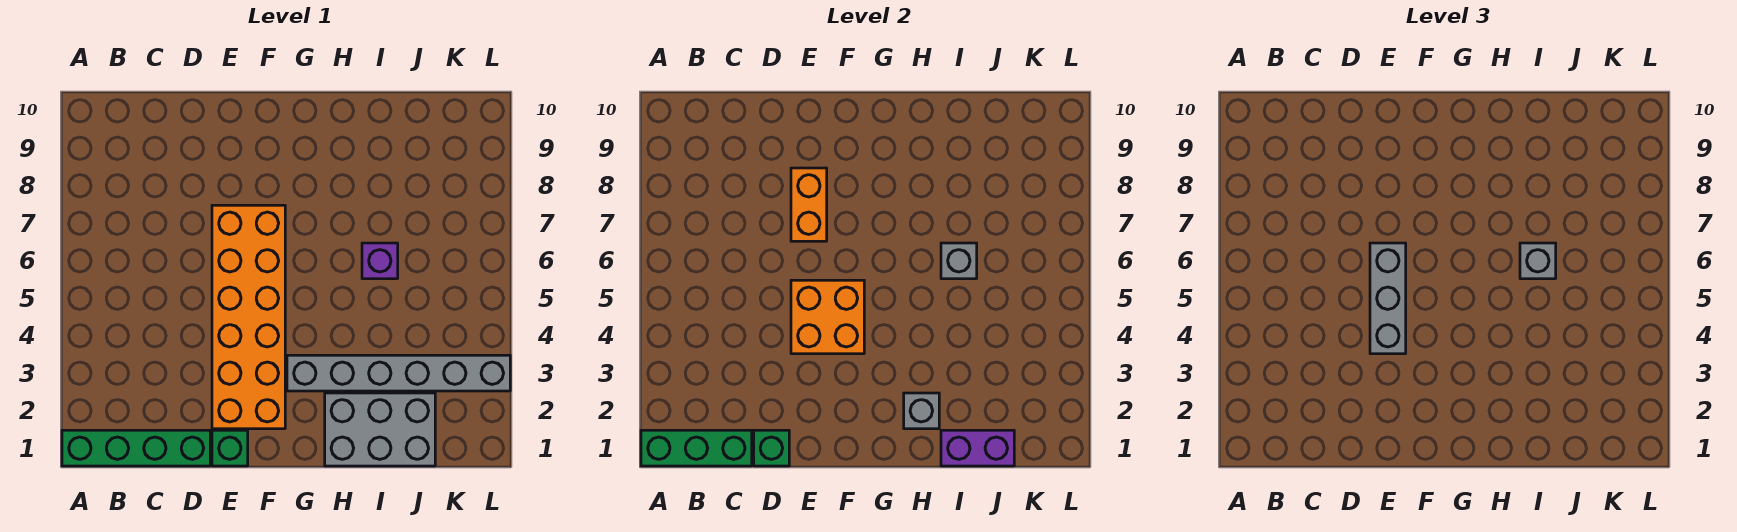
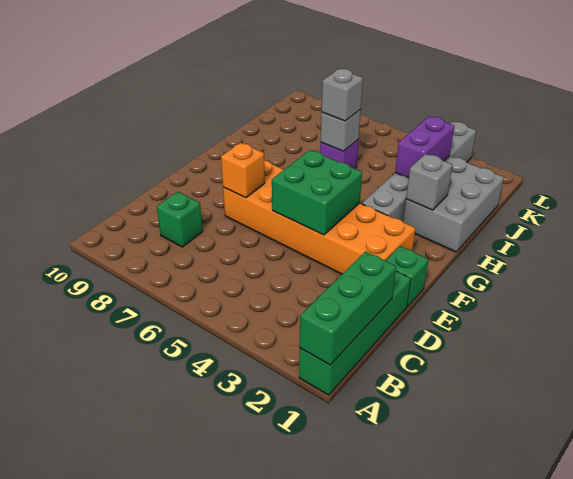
green 1x1 brick [754,430,789,466] -> green 1x1 brick moved to [157,192,203,247]
orange 2x2 brick [791,280,864,354] -> green 2x2 brick [272,150,362,235]
grey 1x3 brick [1370,243,1406,354] -> none
orange 1x2 brick [791,168,827,241] -> orange 1x1 brick [221,143,265,198]
purple 1x2 brick [941,430,1014,466] -> purple 1x2 brick moved to [395,116,454,178]

